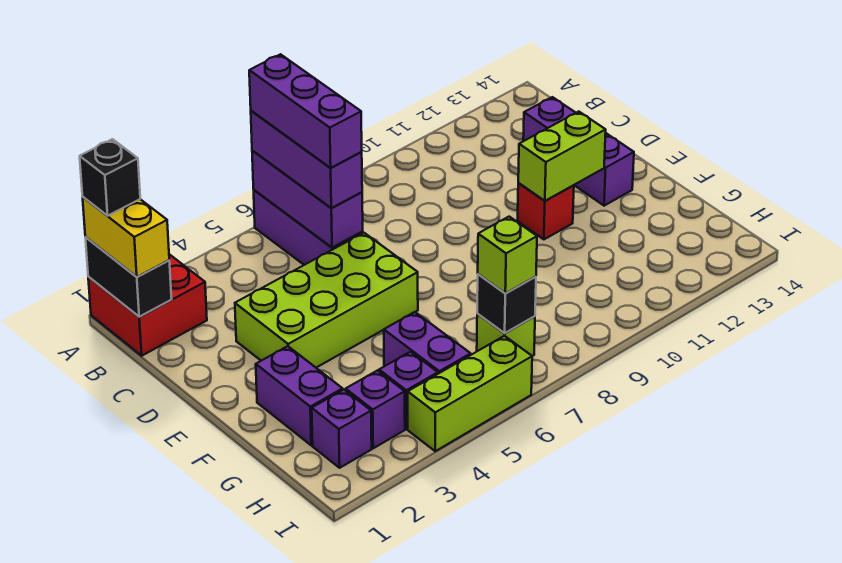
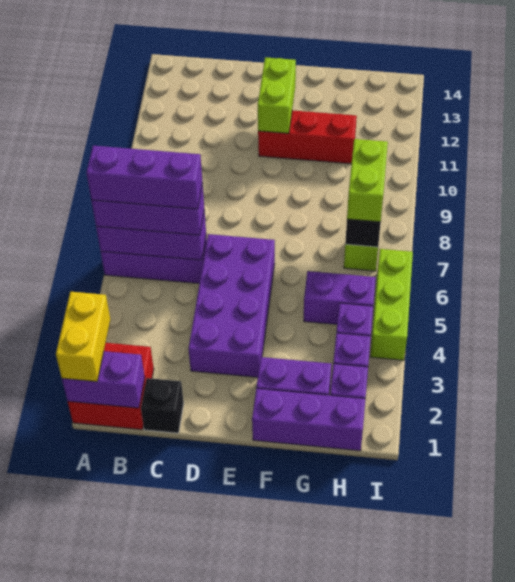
black 1x2 brick [85,237,172,317] -> purple 1x2 brick [62,351,145,408]
yellow 1x2 brick [83,197,169,277] -> yellow 1x2 brick turned to [56,292,110,382]
black 1x1 brick [80,139,140,216] -> black 1x1 brick moved to [141,378,184,433]
purple 1x3 brick [523,97,634,206] -> purple 1x3 brick moved to [252,388,365,451]
lime 2x4 brick [235,233,418,368] -> purple 2x4 brick [189,234,275,377]
red 1x1 brick [518,183,574,239] -> red 1x3 brick [258,110,357,164]
lime 1x1 brick [478,217,537,293] -> lime 1x2 brick [347,139,388,222]

